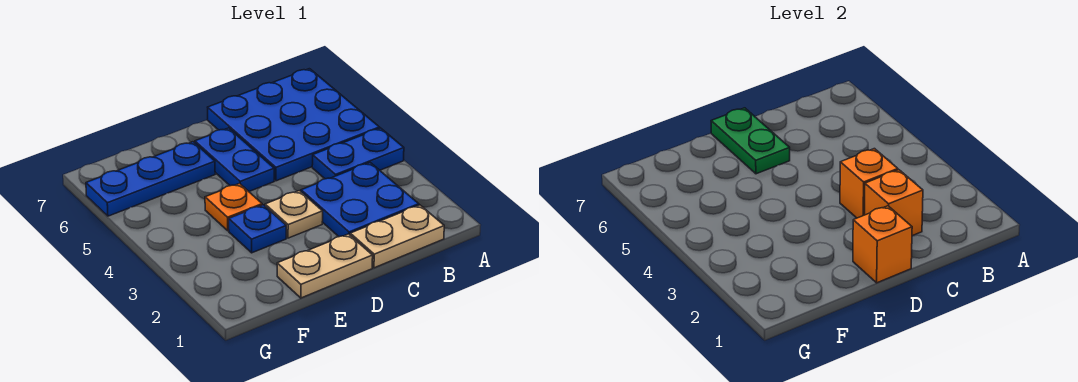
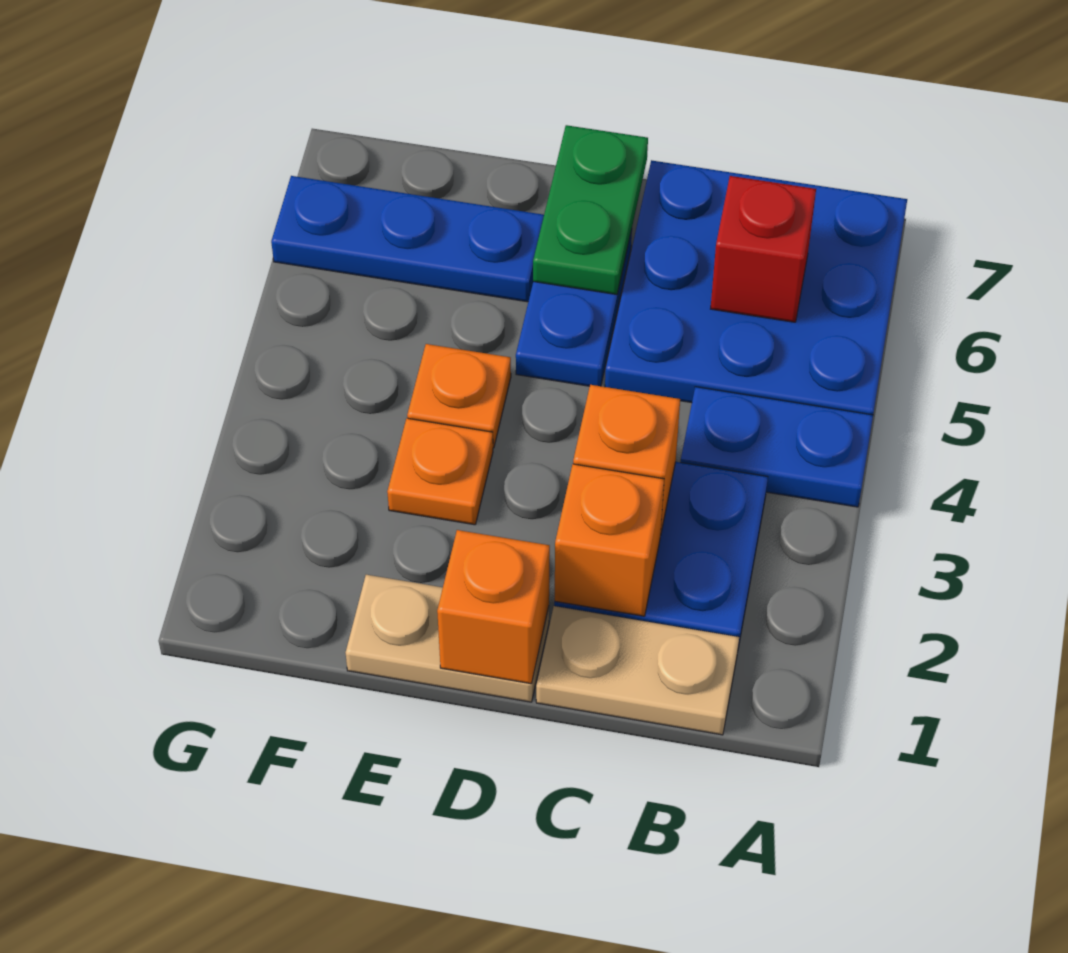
none -> red 1x1 brick [711,176,816,322]
tan 1x1 plate [265,191,323,238] -> none
blue 1x1 plate [229,205,286,253] -> orange 1x1 plate [387,418,493,525]

